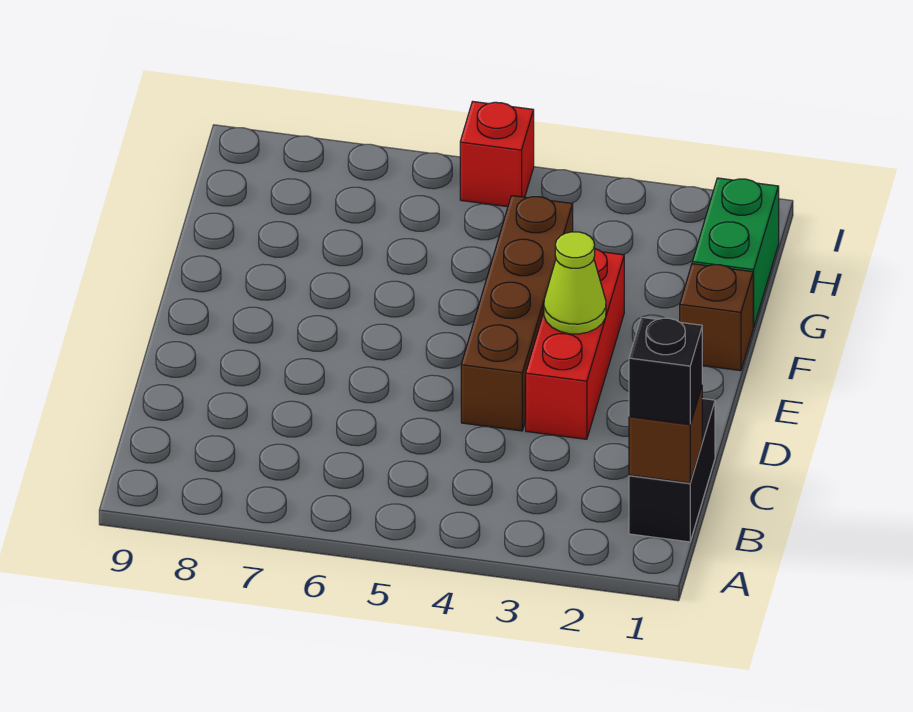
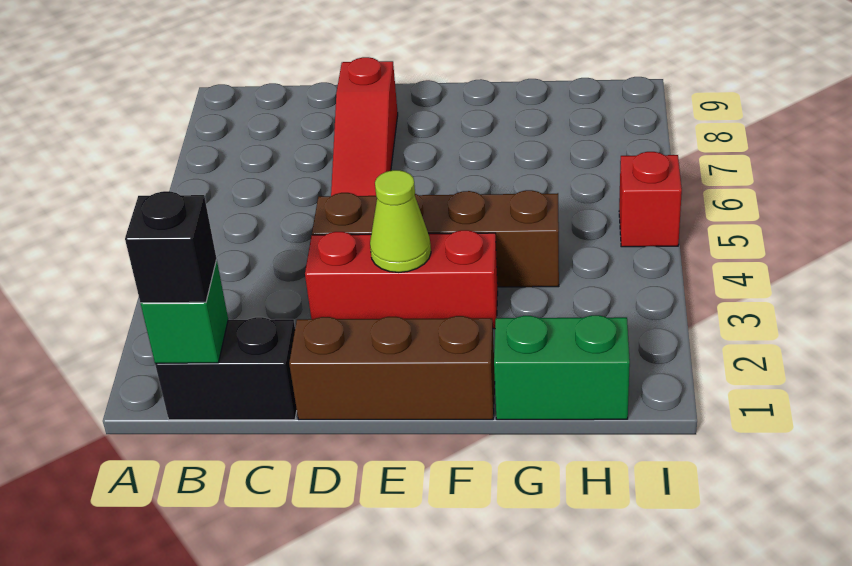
brown 1x1 brick [629,387,702,483] -> green 1x1 brick [141,260,228,363]
none -> red 1x3 slope [331,57,398,196]
brown 1x1 brick [680,264,754,371] -> brown 1x3 brick [289,316,495,420]

